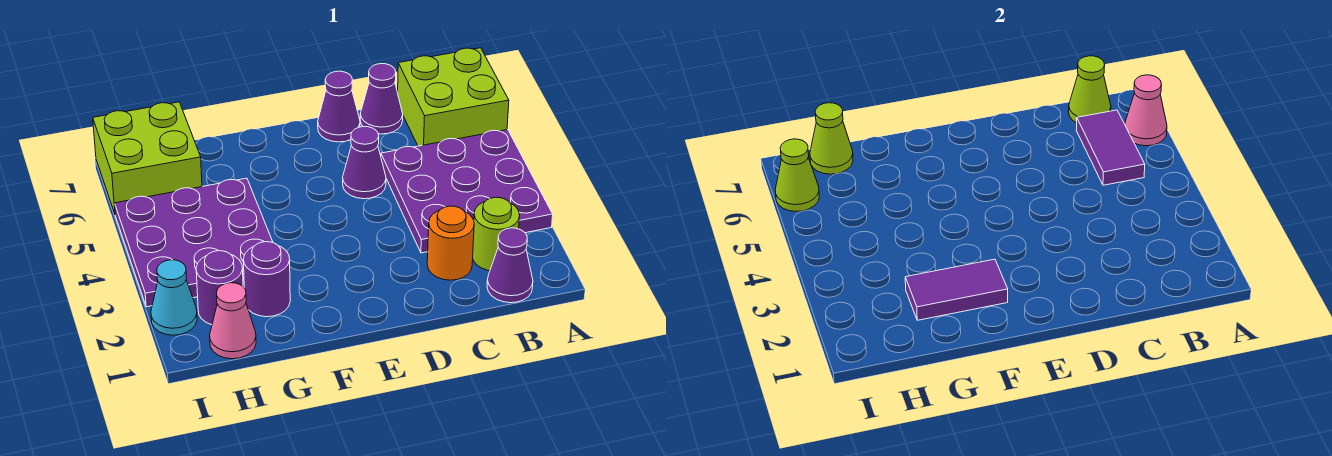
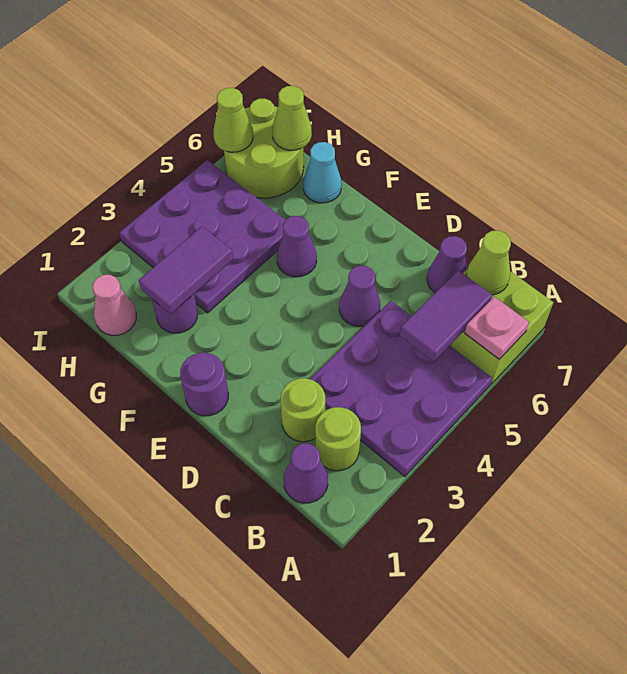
pink 1x1 cone [1125,75,1167,146] -> pink 1x1 plate [465,297,529,359]
orange 1x1 round brick [427,206,474,280] -> lime 1x1 round brick [281,378,325,442]
purple 1x1 cone [318,71,360,142] -> purple 1x1 cone moved to [277,216,317,277]
purple 1x2 tile [905,259,1008,320] -> purple 1x2 tile turned to [139,227,233,314]
purple 1x1 round brick [196,251,243,325] -> purple 1x1 round brick moved to [180,353,228,416]
lime 2x2 brick [93,102,202,213] -> lime 2x2 round brick [224,99,304,198]
cyan 1x1 cone [151,260,197,335] -> cyan 1x1 cone moved to [303,142,341,203]

